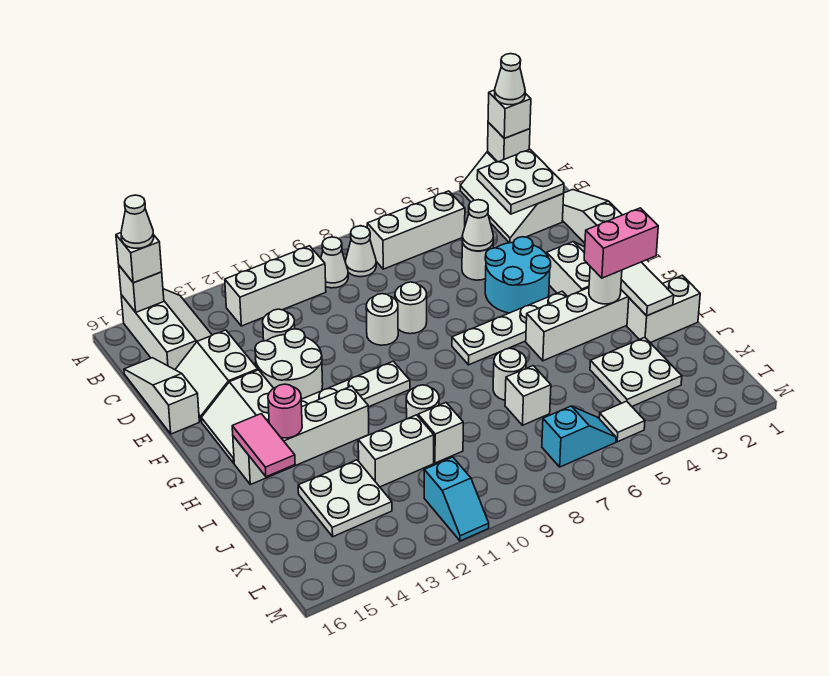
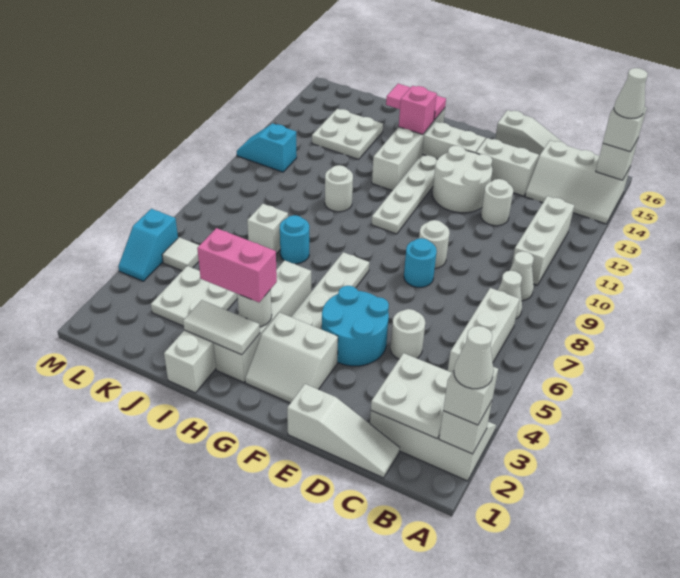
white 1x1 cone [462,200,493,251] -> none
white 1x1 round brick [395,282,427,334] -> cyan 1x1 round brick [404,238,437,287]
pink 1x2 brick [584,208,658,278] -> pink 1x2 brick turned to [197,228,277,302]
pink 1x1 round brick [268,384,302,438] -> pink 1x1 brick [399,86,437,135]
white 1x1 round brick [493,348,526,400] -> cyan 1x1 round brick [280,215,309,264]
white 1x1 brick [418,403,463,463] -> none
white 1x2 brick [358,415,434,487] -> none
cyan 1x2 slope [542,406,616,467] -> cyan 1x2 slope moved to [118,209,178,281]

